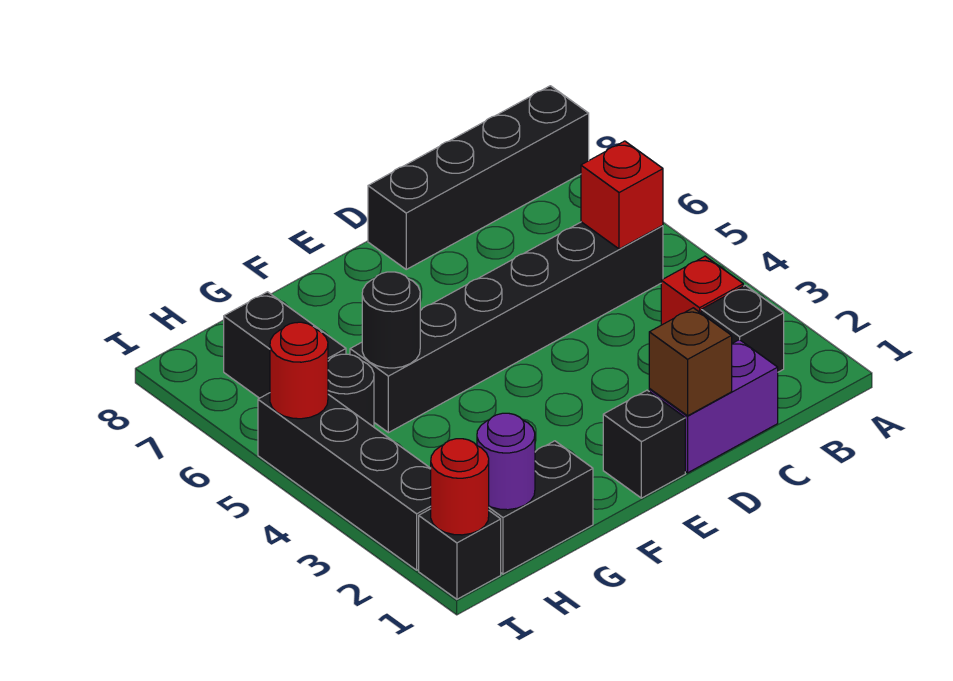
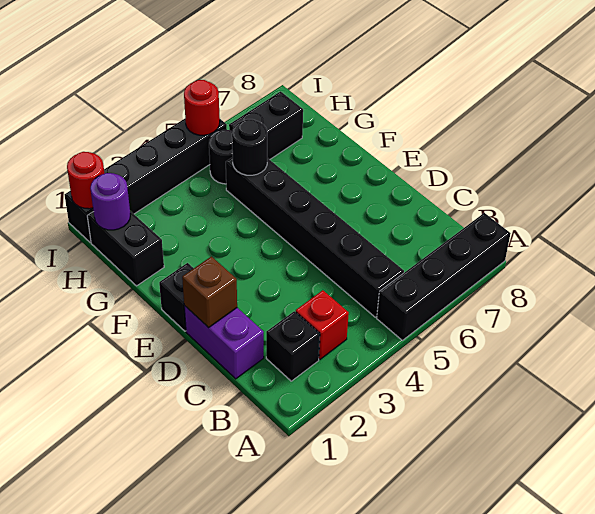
black 1x4 brick [368,86,589,269] -> black 1x4 brick turned to [377,213,511,340]
red 1x1 brick [581,141,663,249] -> none

